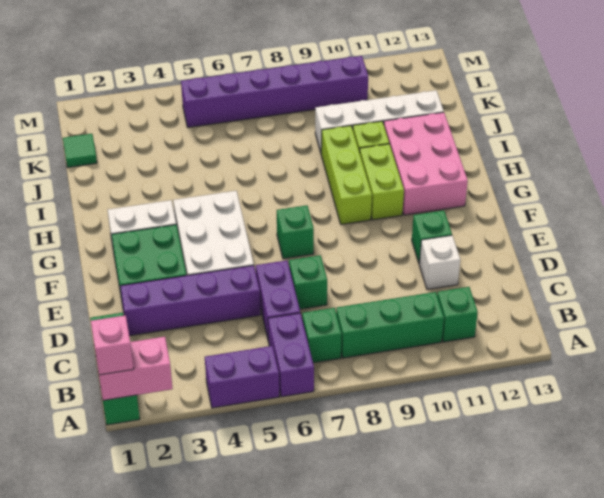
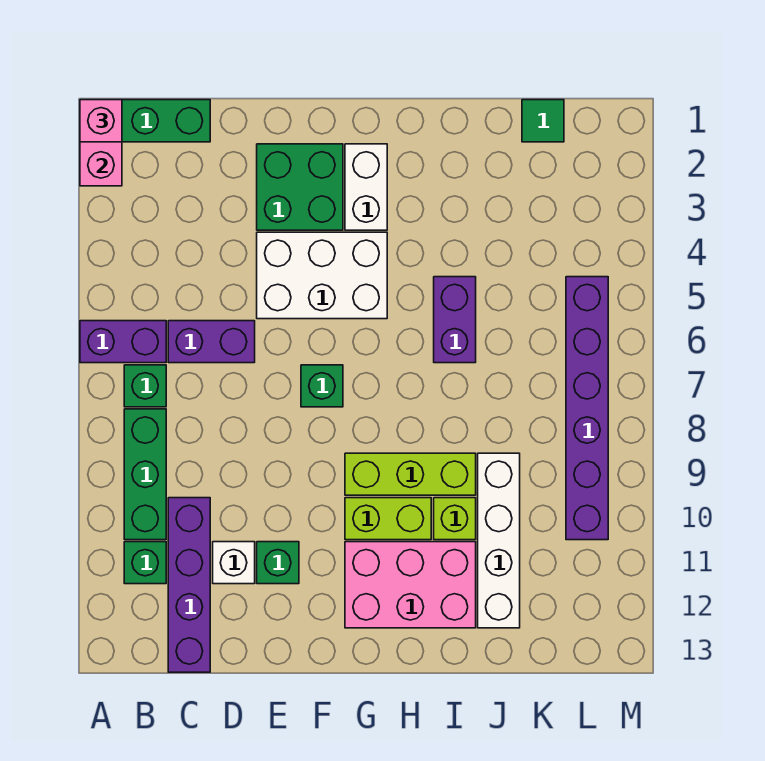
purple 1x2 brick [205,346,279,408] -> purple 1x2 brick moved to [434,277,476,363]
purple 1x4 brick [120,265,261,336] -> purple 1x4 brick moved to [168,498,210,672]
green 1x1 brick [289,255,327,309] -> none

